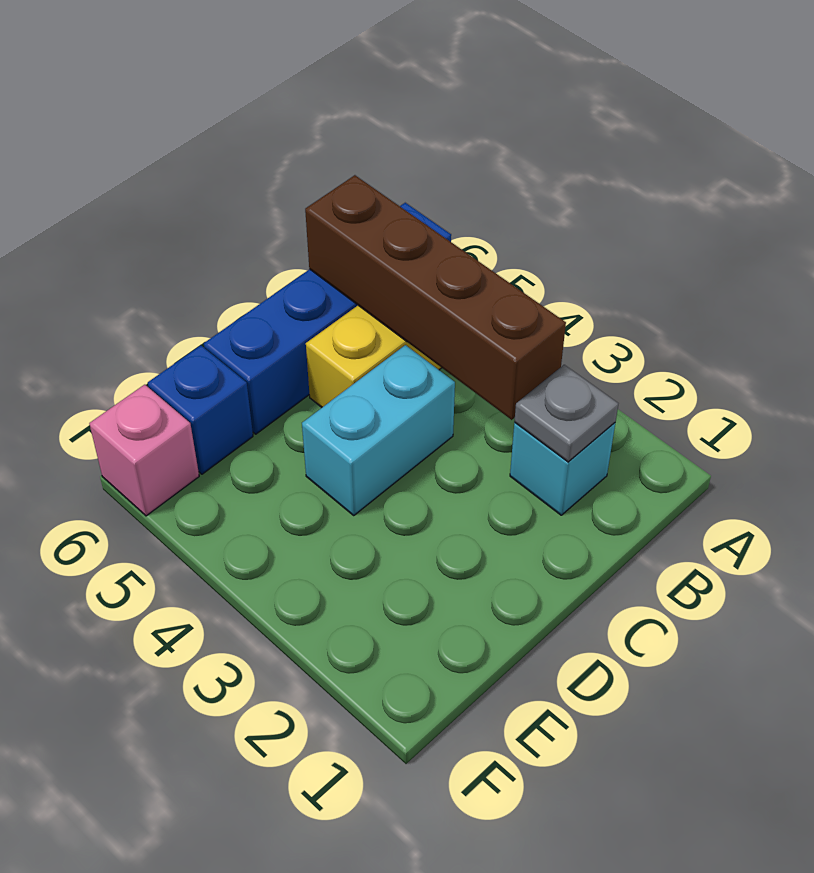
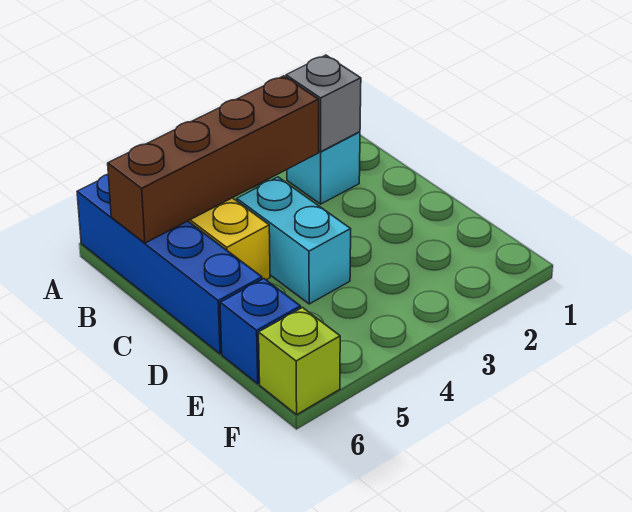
grey 1x1 plate [514,365,618,462] -> grey 1x1 brick [286,55,361,152]
pink 1x1 brick [89,385,199,516] -> lime 1x1 brick [259,308,340,415]

